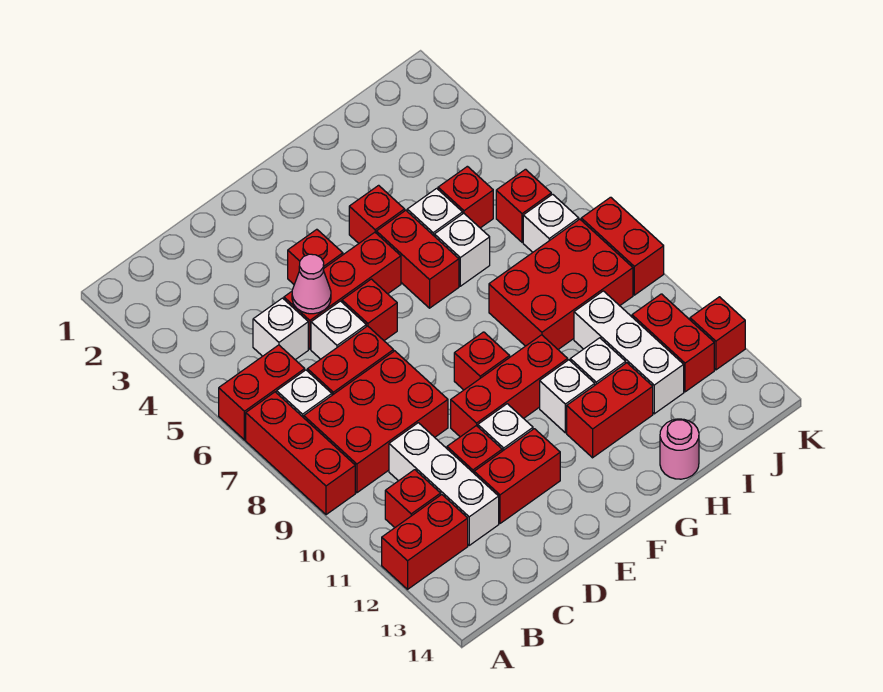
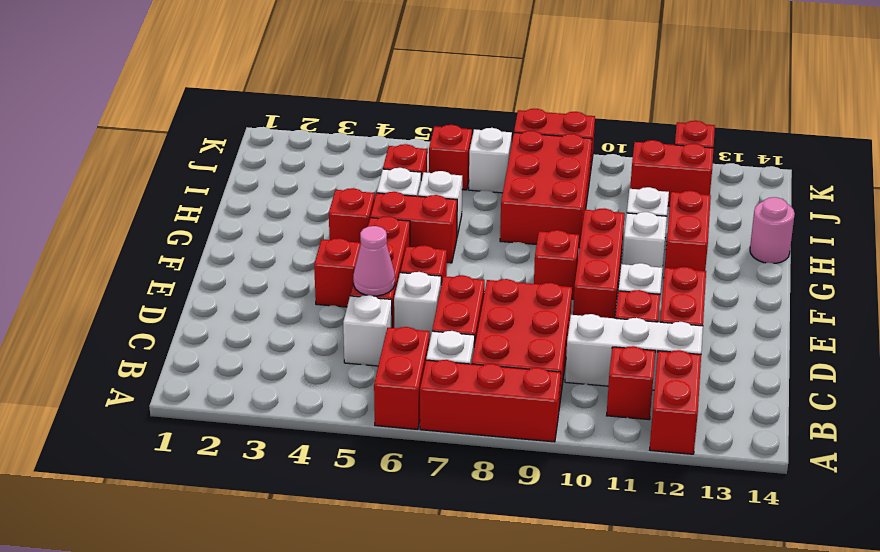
white 1x3 brick [574,291,684,414] -> none

